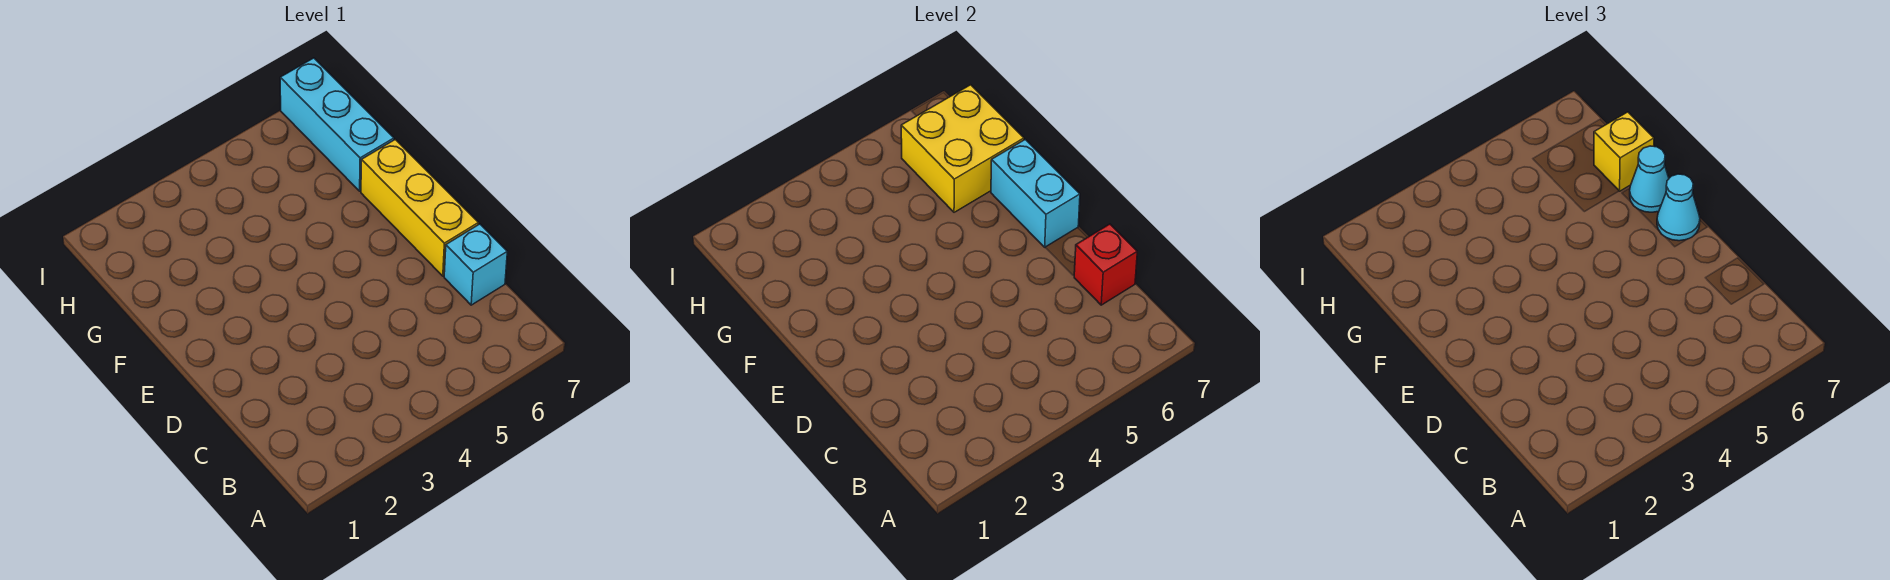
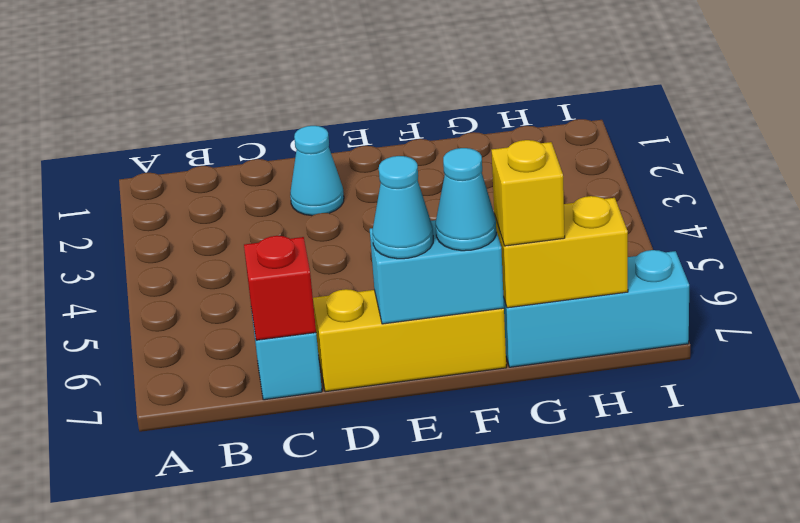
none -> cyan 1x1 cone [290,126,344,216]
yellow 2x2 brick [901,85,1024,212] -> yellow 1x2 brick [496,196,628,308]

